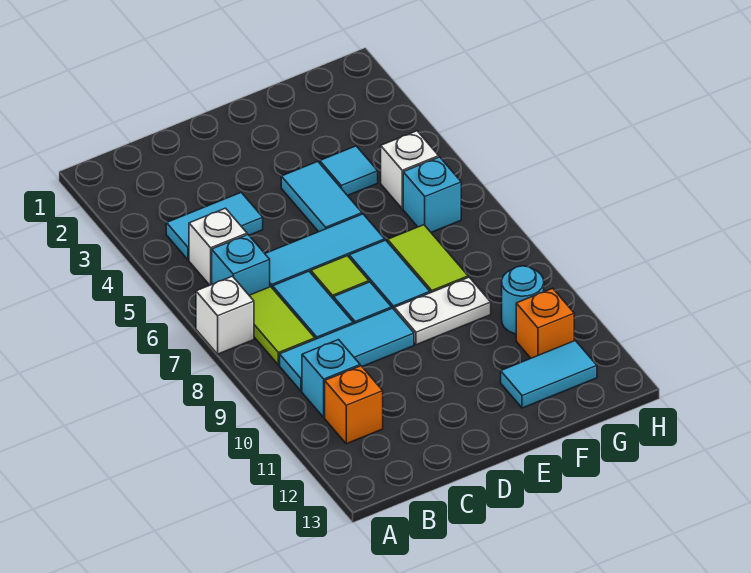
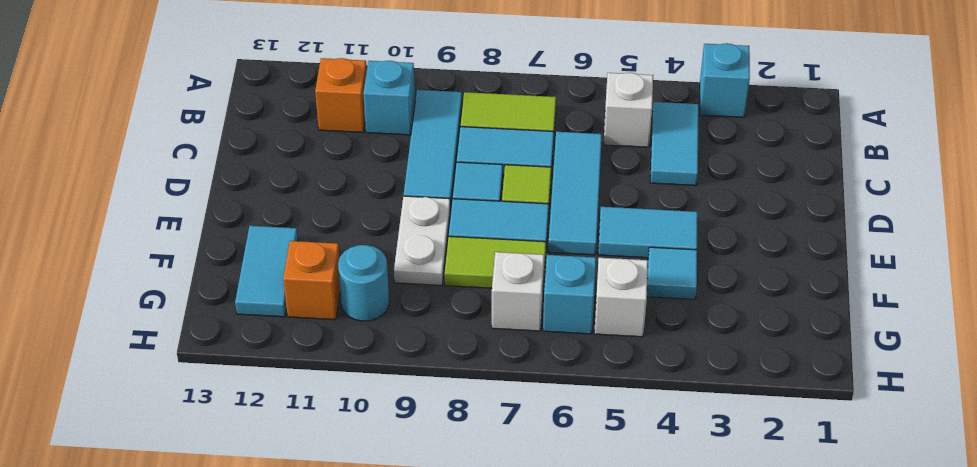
white 1x1 brick [196,276,254,354] -> white 1x1 brick moved to [492,252,544,331]
cyan 1x1 brick [212,235,270,295] -> cyan 1x1 brick moved to [700,43,750,117]

